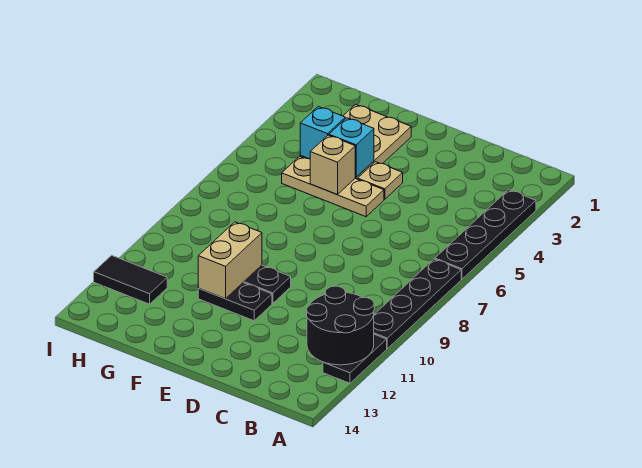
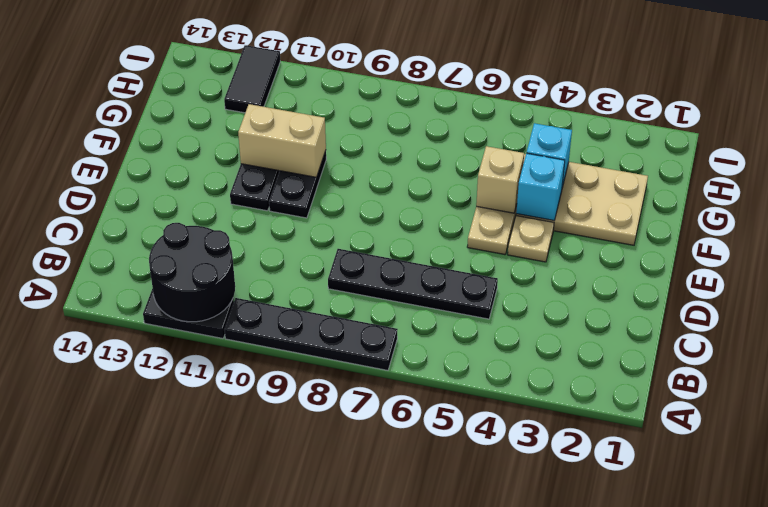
black 1x4 plate [435,190,536,279] -> black 1x4 plate moved to [328,249,498,319]

